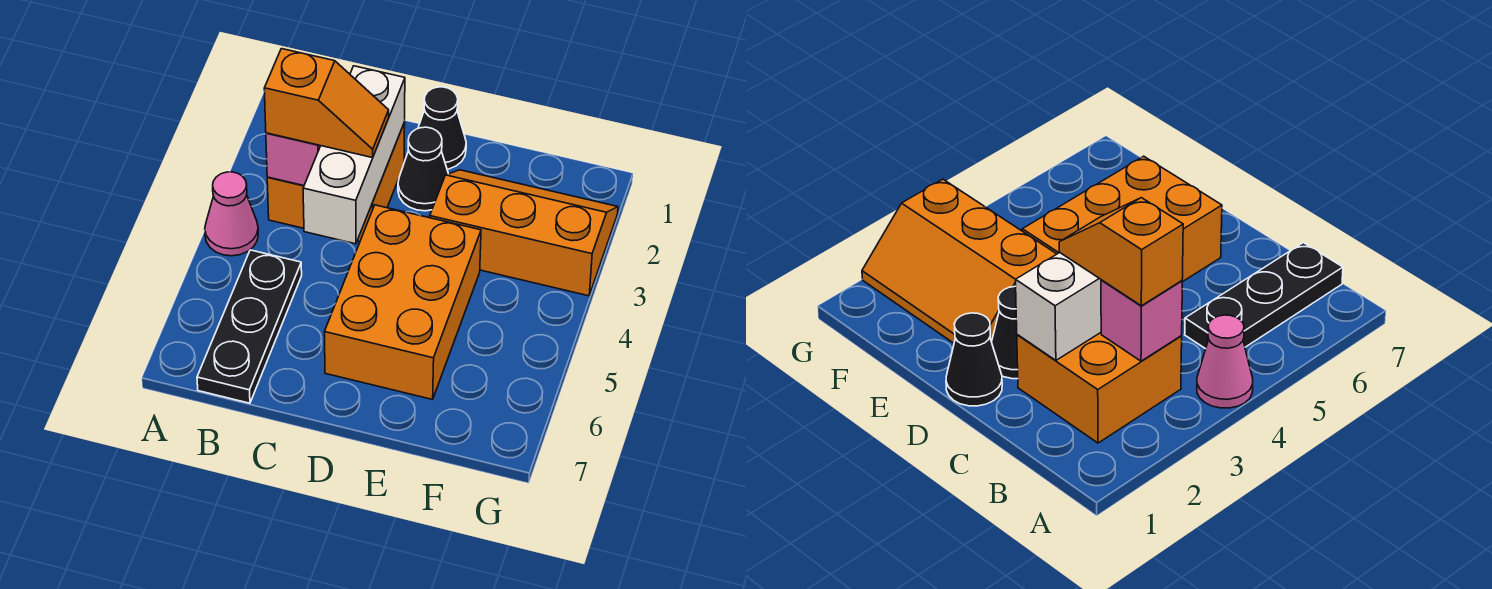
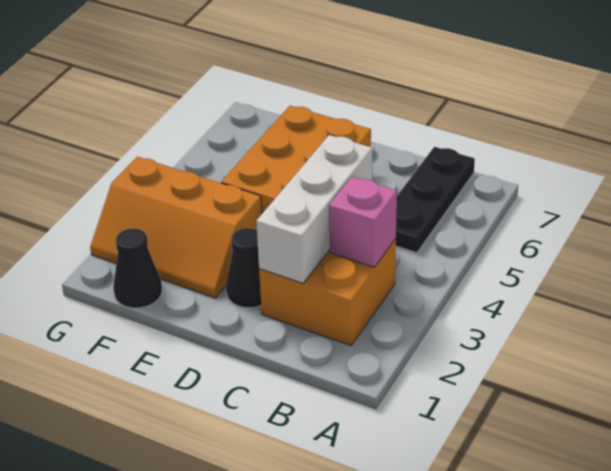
pink 1x1 cone [205,172,258,256] -> none
orange 1x2 slope [264,49,389,158] -> none
black 1x1 cone [418,87,466,169] -> black 1x1 cone moved to [113,229,162,308]

